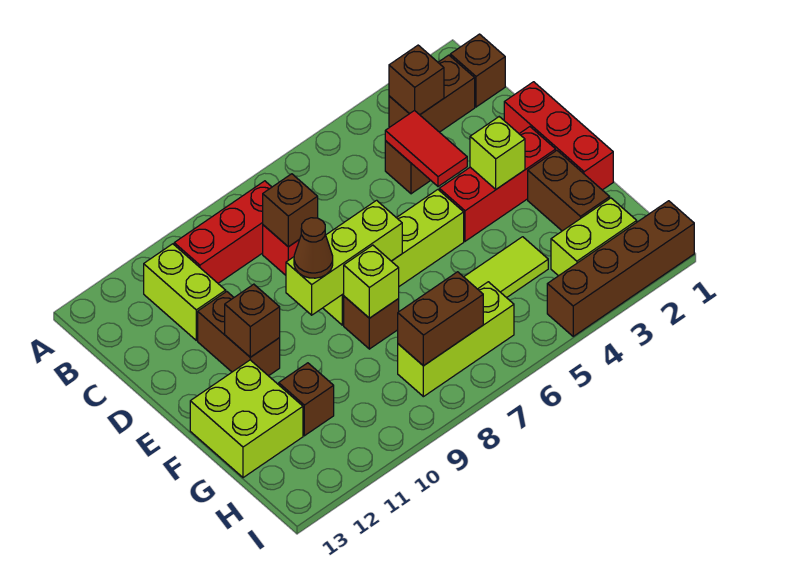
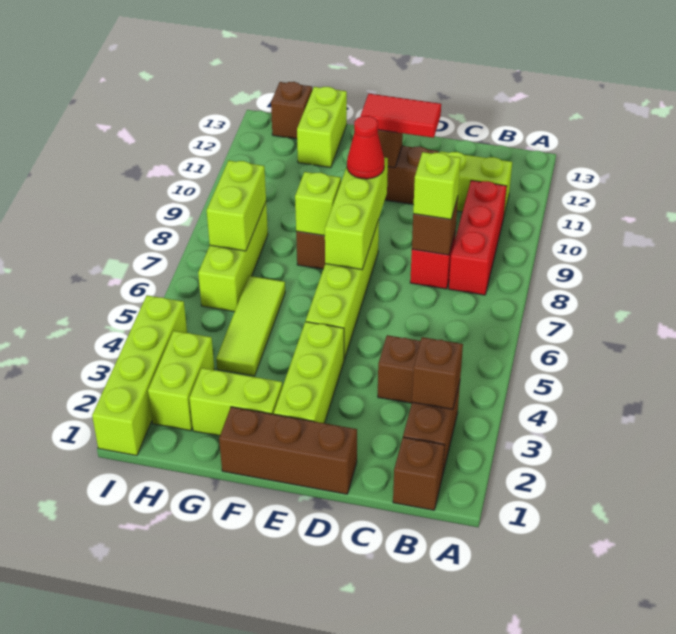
red 1x2 tile [385,110,467,187] -> red 1x2 tile moved to [361,94,441,138]
red 1x3 brick [504,82,613,190] -> brown 1x3 brick [219,407,357,494]
red 1x3 brick [439,127,556,241] -> lime 1x3 brick [274,322,344,423]
lime 1x1 brick [470,117,525,189] -> lime 1x1 brick moved to [413,152,461,219]
brown 1x1 cone [294,218,333,278] -> red 1x1 cone [347,116,384,179]
brown 1x2 brick [528,150,610,231] -> lime 1x2 brick [189,368,282,436]
lime 2x2 brick [190,360,303,478] -> lime 1x2 brick [297,87,347,168]
brown 1x1 brick [279,363,334,436] -> brown 1x1 brick moved to [271,82,312,139]
brown 1x2 brick [398,272,483,366] -> lime 1x2 brick [207,161,266,251]
brown 1x4 brick [547,201,694,336] -> lime 1x4 brick [92,295,187,456]

